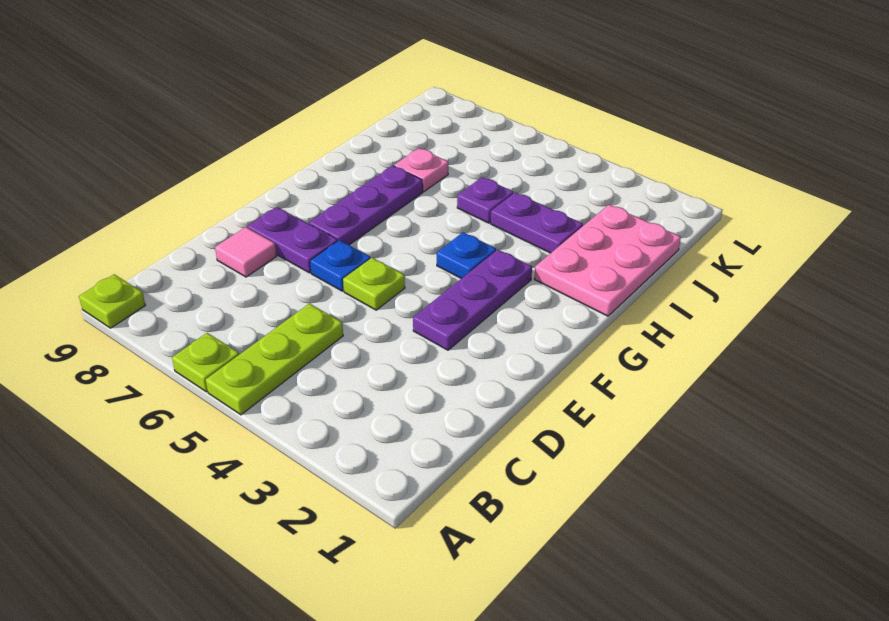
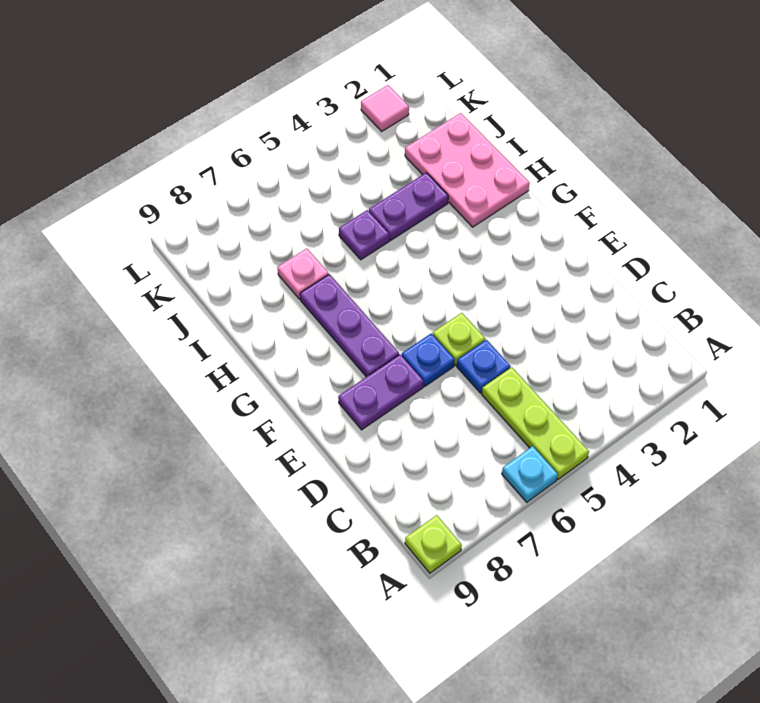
lime 1x1 plate [172,333,239,392] -> cyan 1x1 plate [502,446,558,502]
pink 1x1 tile [215,227,276,277] -> pink 1x1 tile moved to [361,85,409,131]
purple 1x3 plate [413,250,532,350] -> none
blue 1x1 plate [437,232,496,279] -> blue 1x1 plate moved to [457,340,510,393]

